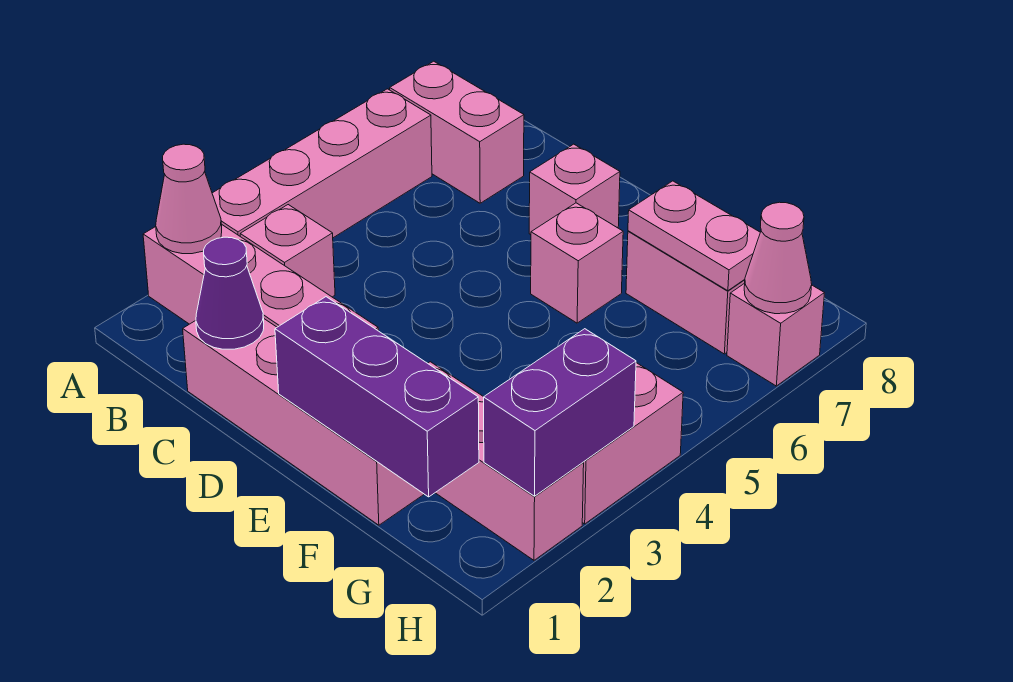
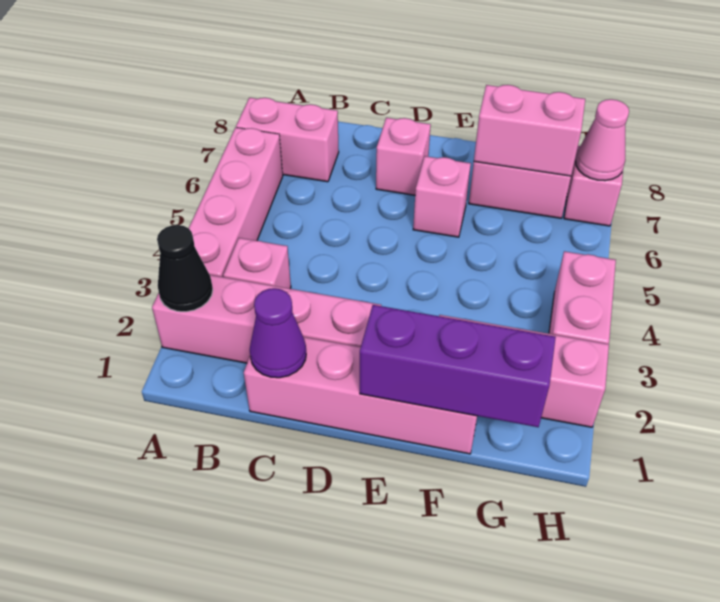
pink 1x1 cone [156,144,222,254] -> black 1x1 cone [157,225,213,312]
pink 1x2 plate [628,181,760,291] -> pink 1x2 brick [474,85,585,176]
purple 1x2 brick [484,329,636,496] -> none

